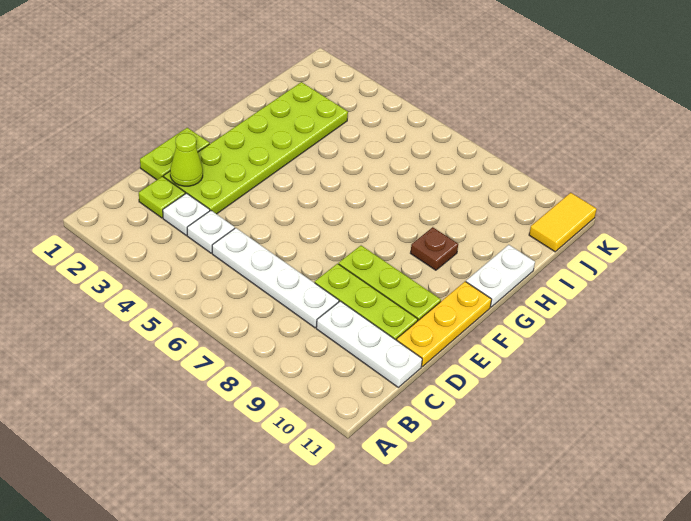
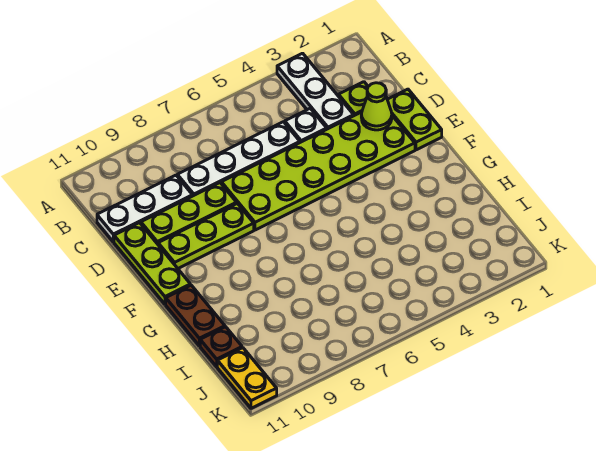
white 1x1 plate [163,193,210,235] -> white 1x3 plate [277,53,354,129]
lime 2x6 plate [164,82,348,214] -> lime 2x6 plate turned to [221,112,415,230]
yellow 1x3 plate [397,282,492,367] -> lime 1x3 plate [114,223,190,304]
brown 1x1 plate [411,227,458,270] -> brown 1x1 plate moved to [200,327,242,367]
white 1x2 plate [466,245,535,307] -> brown 1x2 plate [166,285,225,346]
yellow 1x2 tile [529,193,597,252] -> yellow 1x2 plate [217,348,277,408]

